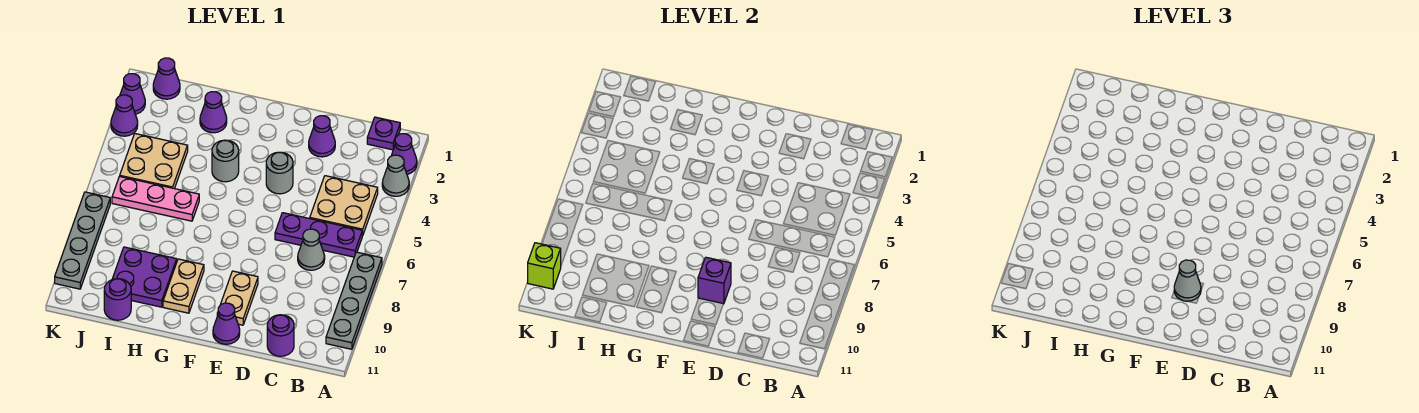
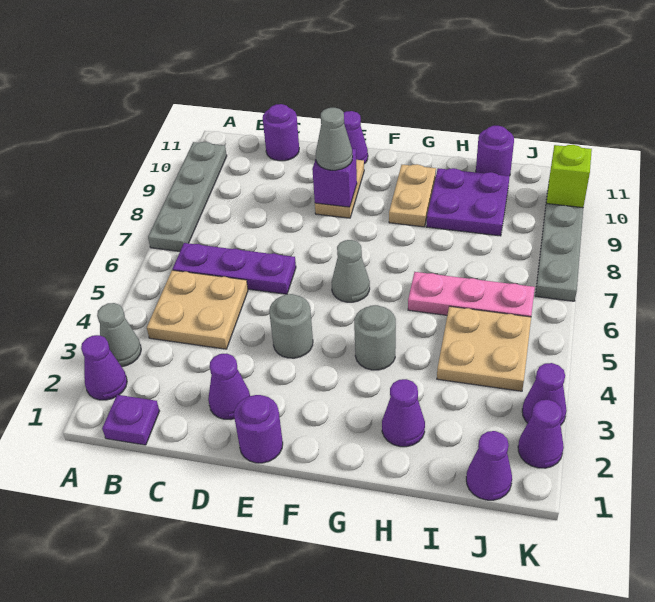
grey 1x1 cone [298,229,325,270] -> grey 1x1 cone moved to [332,240,370,302]
none -> purple 1x1 round brick [234,395,283,463]

